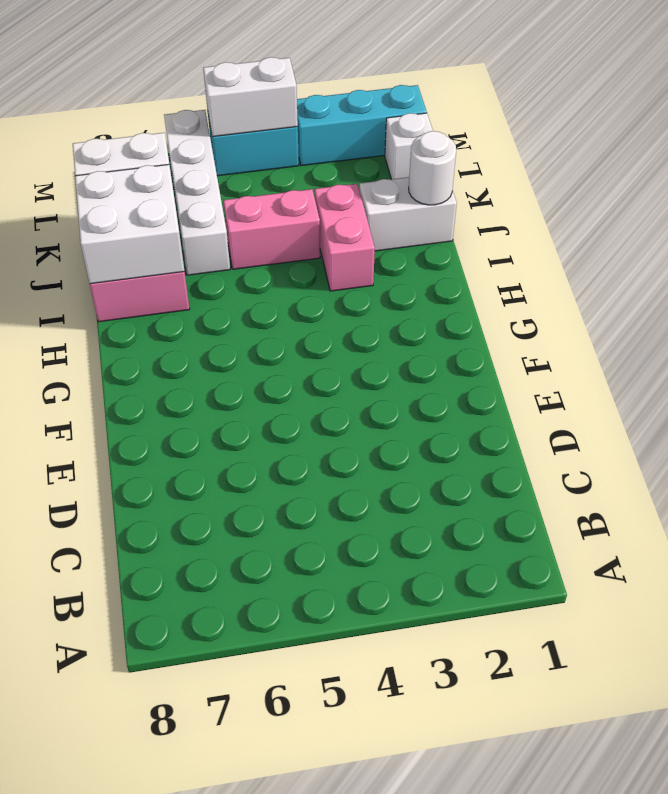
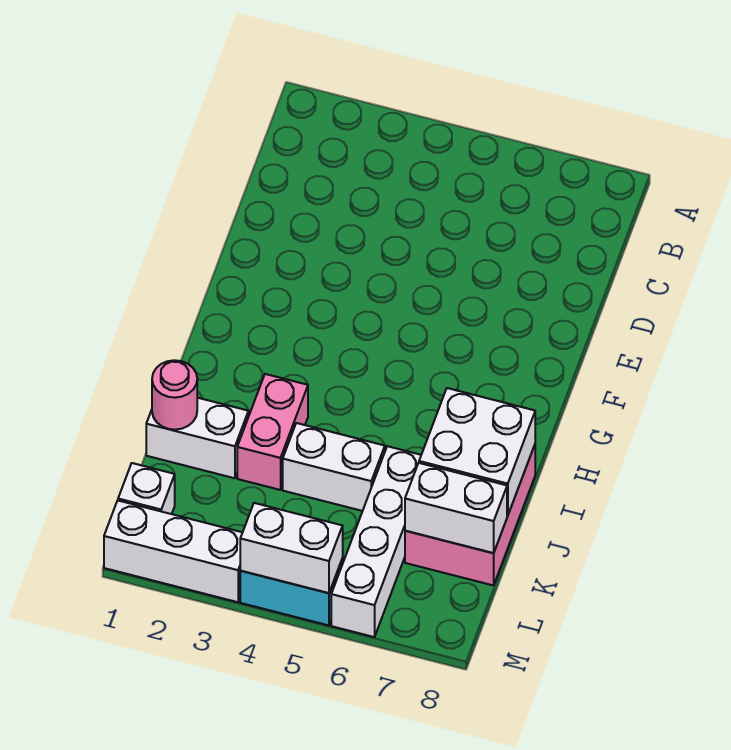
white 1x1 round brick [409,131,456,205] -> pink 1x1 round brick [152,360,197,430]
pink 1x2 brick [223,189,320,269] -> white 1x2 brick [283,423,385,511]
cyan 1x3 brick [297,85,427,166] -> white 1x3 brick [104,501,242,602]

